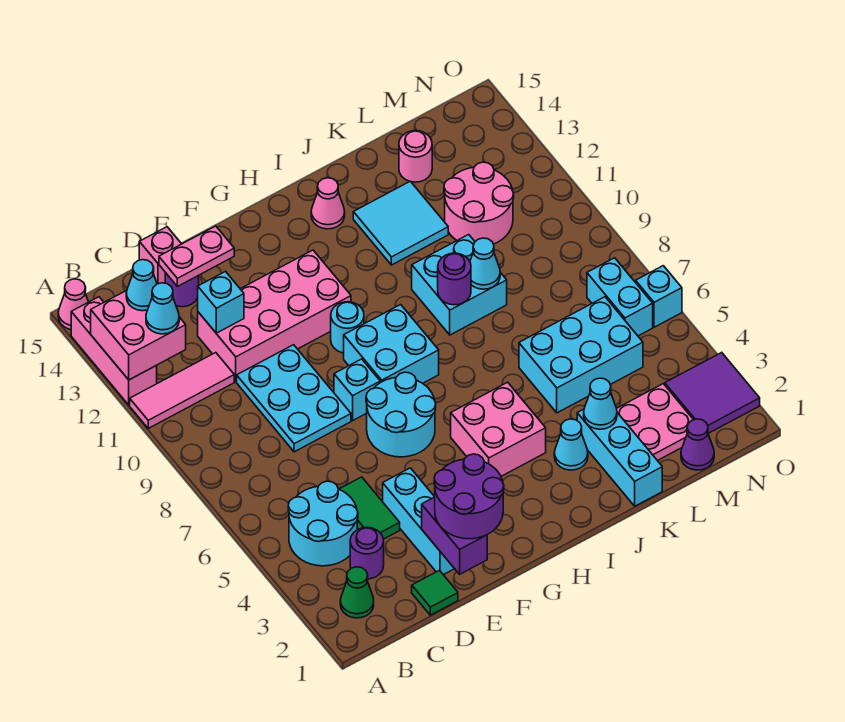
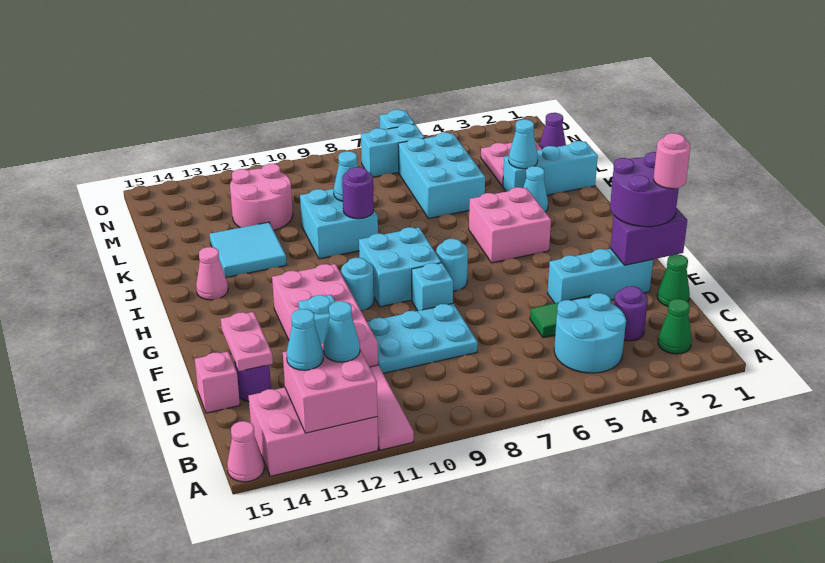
pink 1x3 brick [71,297,157,405] -> pink 2x3 brick [249,387,378,476]
green 1x1 tile [412,570,458,615] -> green 1x1 cone [657,254,690,306]
cyan 2x2 round brick [366,372,436,457] -> cyan 1x1 round brick [436,239,468,291]
pink 1x1 round brick [399,131,432,182] -> pink 1x1 round brick moved to [654,133,690,189]
purple 2x2 tile [665,352,760,433] -> none

